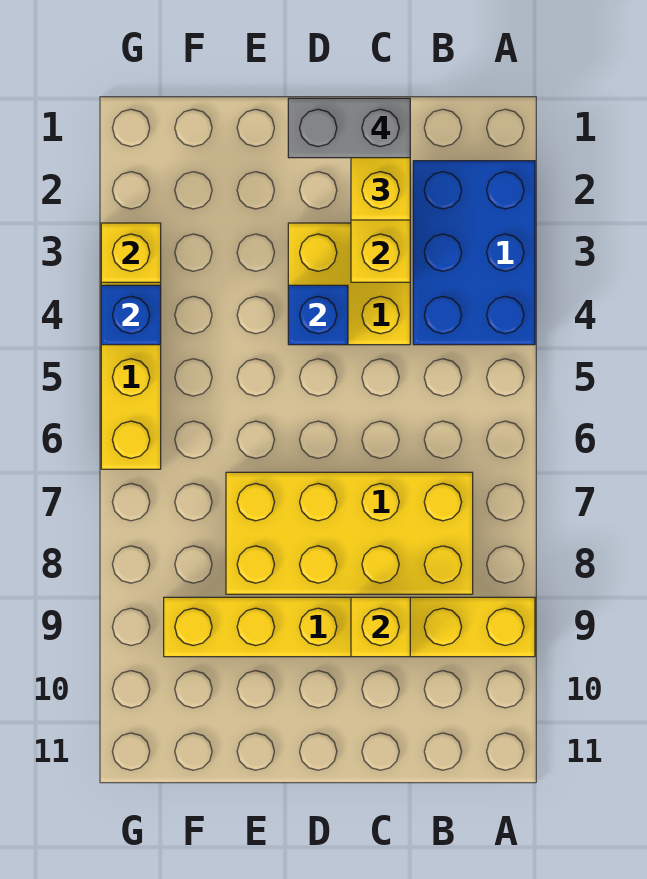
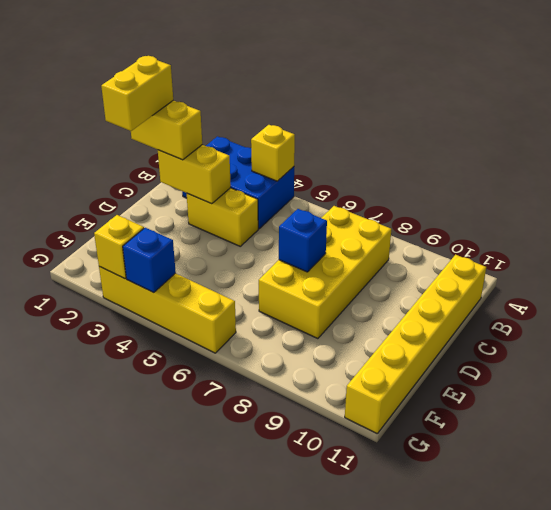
yellow 1x6 brick [164,597,535,657] -> yellow 1x6 brick moved to [345,255,486,433]
grey 1x2 brick [288,98,410,158] -> yellow 1x2 brick [101,56,173,131]
yellow 2x2 brick [288,223,410,345] -> yellow 1x2 brick [187,188,258,246]
yellow 1x1 brick [351,597,410,657] -> yellow 1x1 brick moved to [251,125,295,181]
blue 1x1 brick [288,285,348,345] -> blue 1x1 brick moved to [279,209,327,272]

